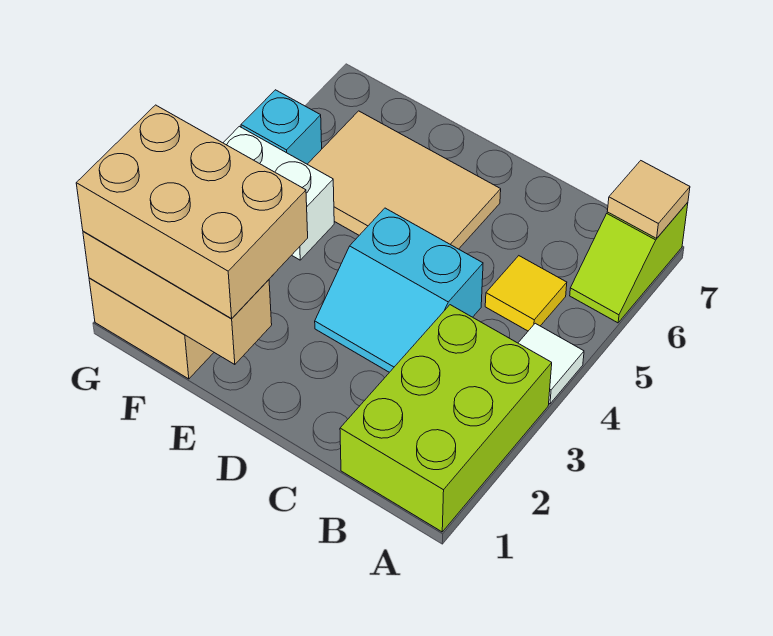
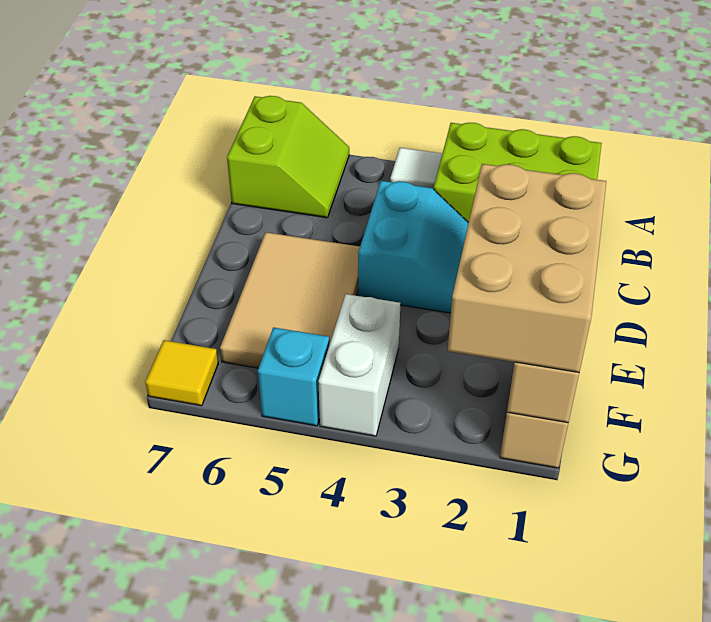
lime 1x2 slope [570,202,688,323] -> lime 2x2 slope [227,96,349,218]
tan 1x1 tile [607,161,690,238] -> none
yellow 1x1 tile [485,256,567,331] -> yellow 1x1 tile moved to [145,340,218,406]

